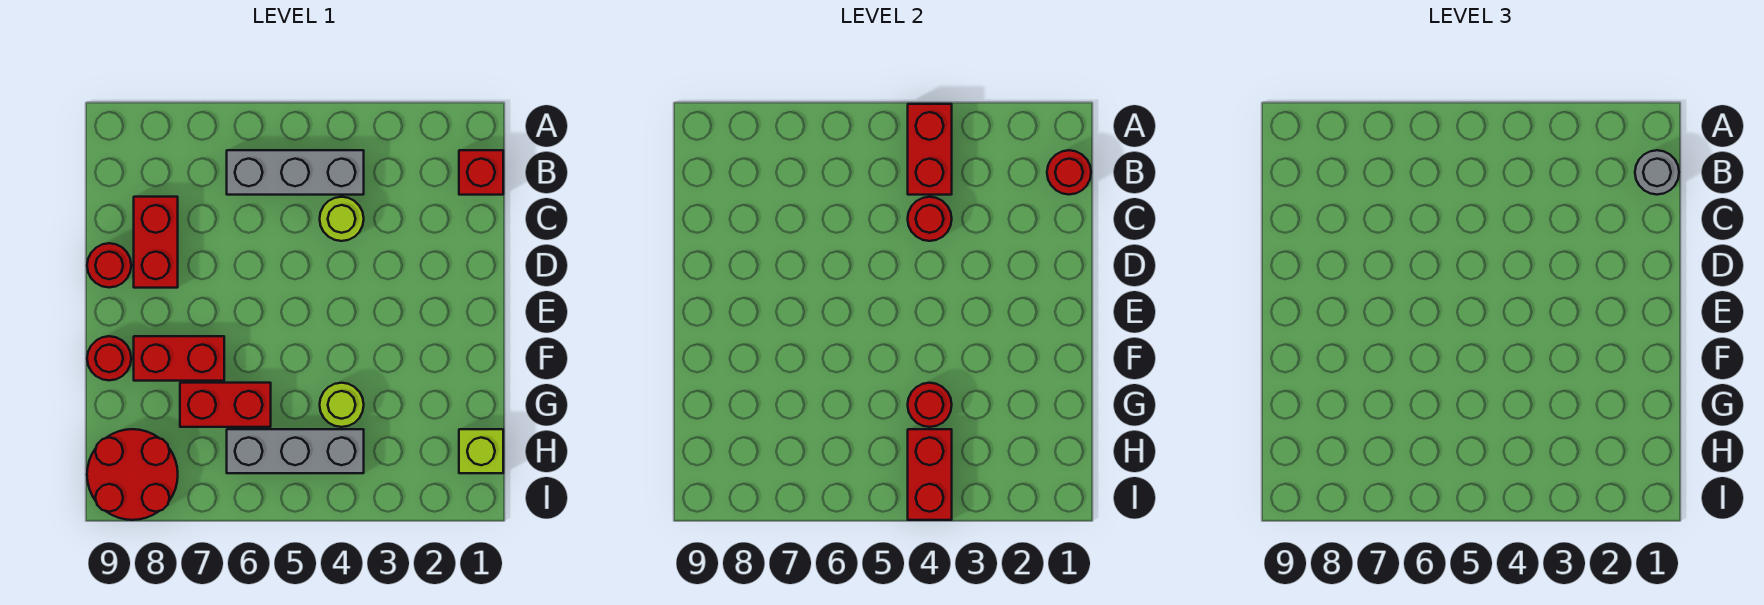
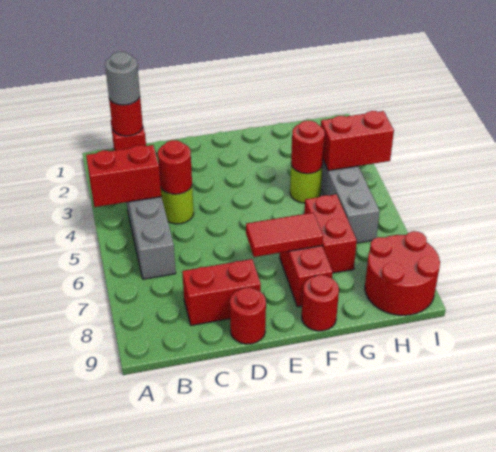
none -> red 1x2 tile [246,213,323,257]
lime 1x1 brick [459,429,503,473] -> none

